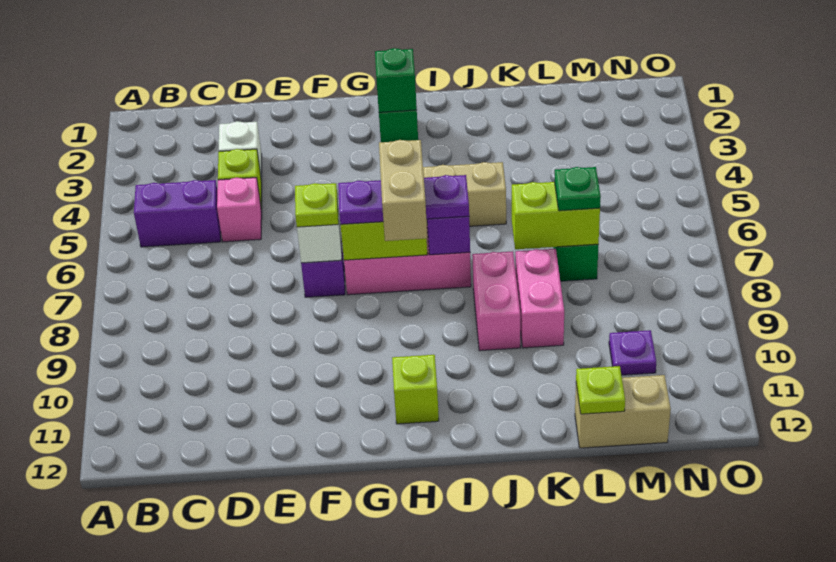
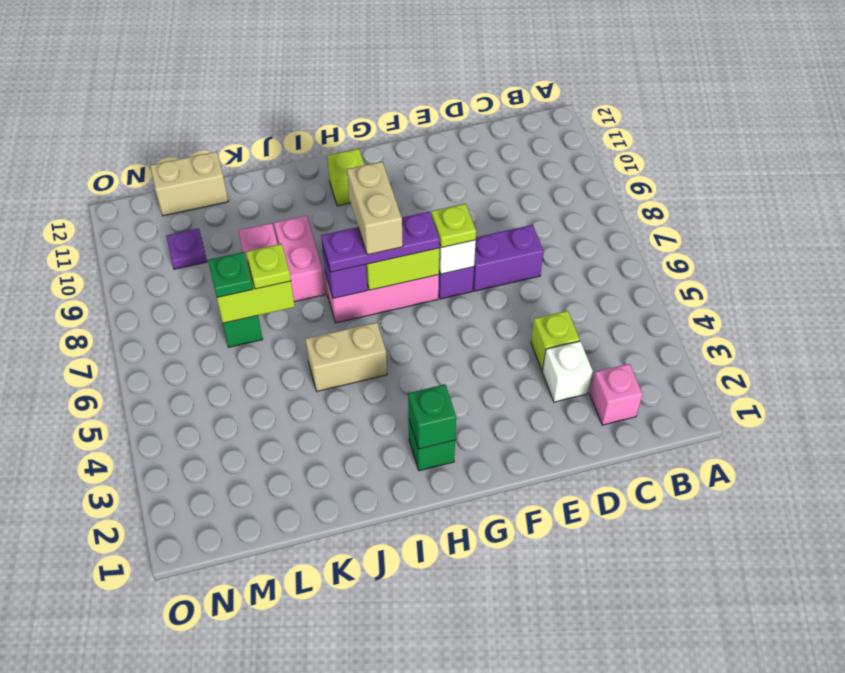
purple 1x2 brick [134,180,221,247] -> purple 1x2 brick moved to [473,225,544,291]
pink 1x1 brick [217,178,262,242] -> pink 1x1 brick moved to [590,364,643,425]
lime 1x1 plate [576,366,625,414] -> lime 1x1 plate moved to [246,244,291,289]

